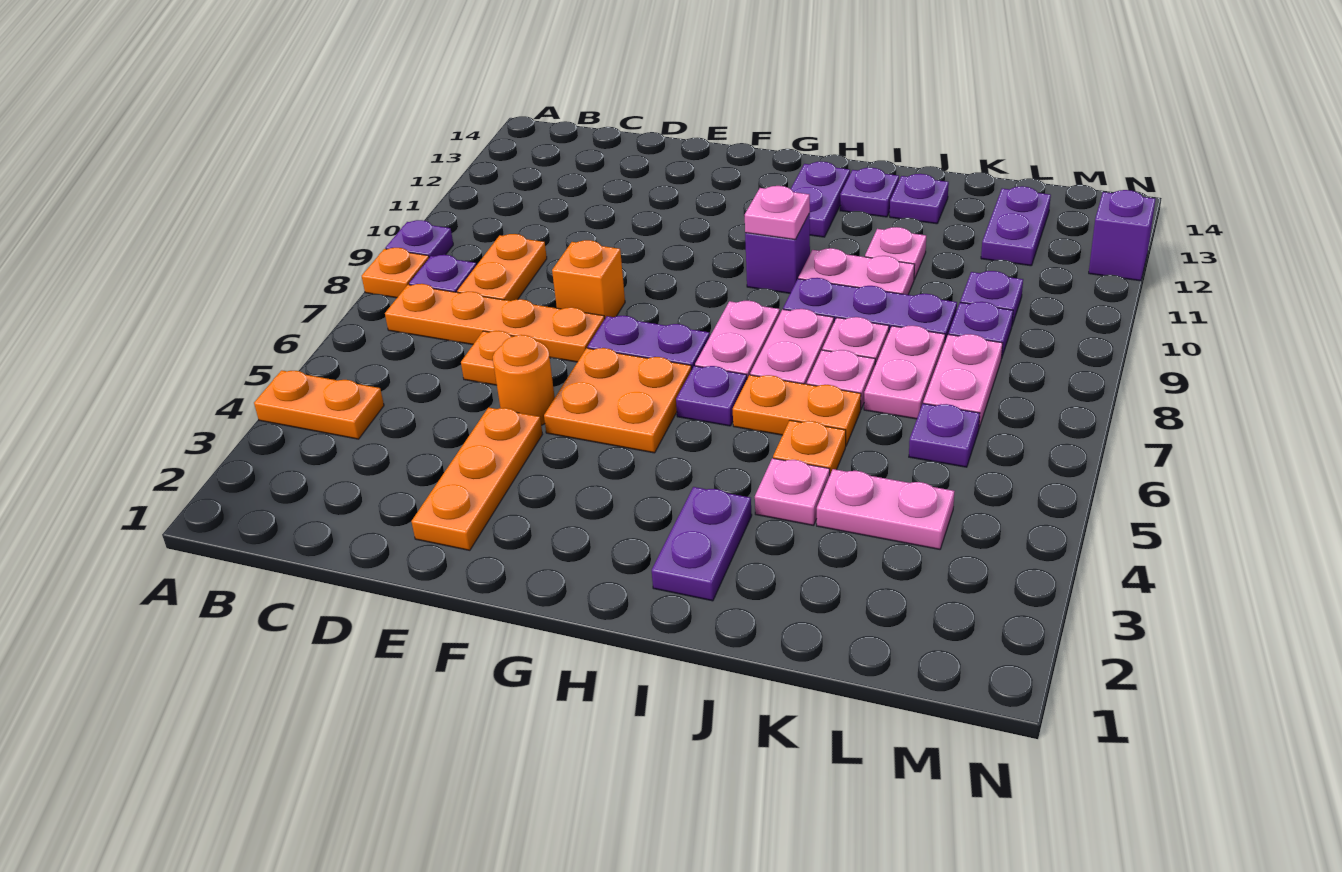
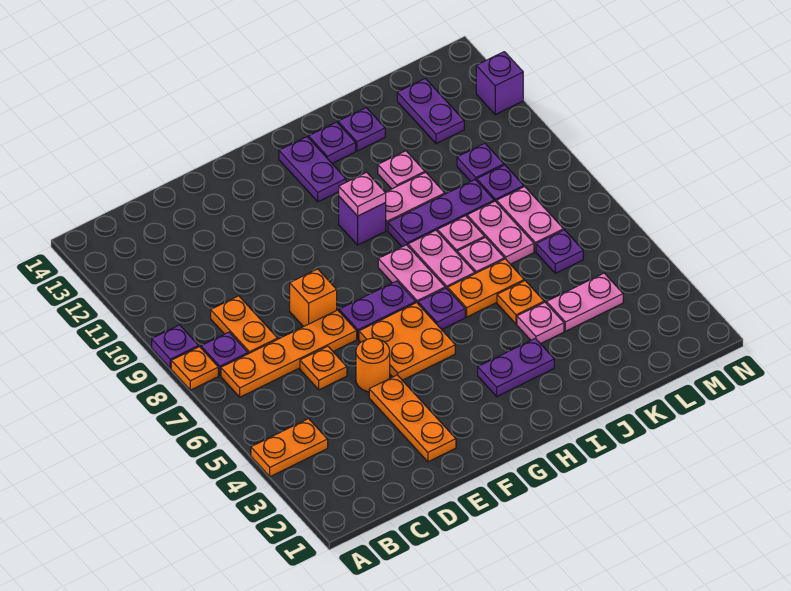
purple 1x2 plate [652,487,752,601] -> purple 1x2 plate turned to [478,338,554,396]

